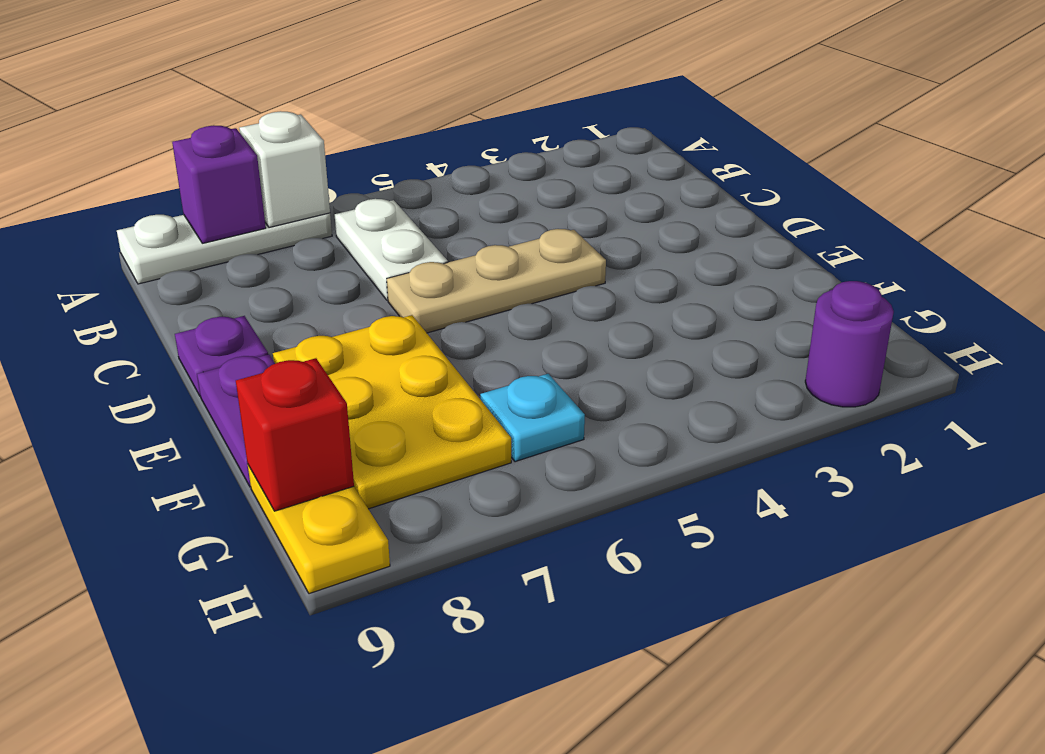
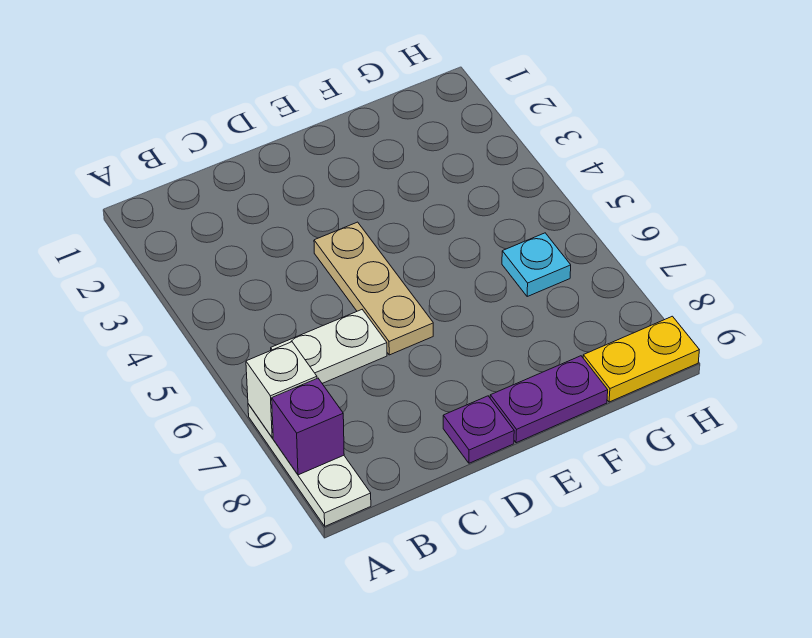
yellow 2x3 plate [273,315,511,509] -> none
red 1x1 brick [236,358,354,511] -> none
purple 1x1 round brick [805,281,894,407] -> none

